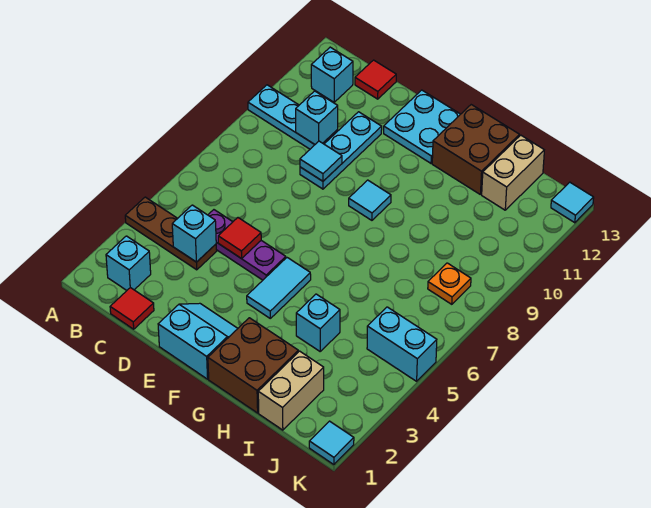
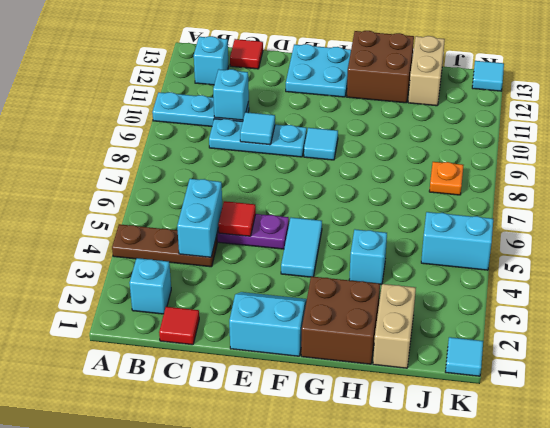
cyan 1x1 brick [172,205,216,262] -> cyan 1x2 brick [177,179,222,257]
cyan 1x3 plate [300,112,382,189] -> cyan 1x3 plate turned to [209,119,307,157]

